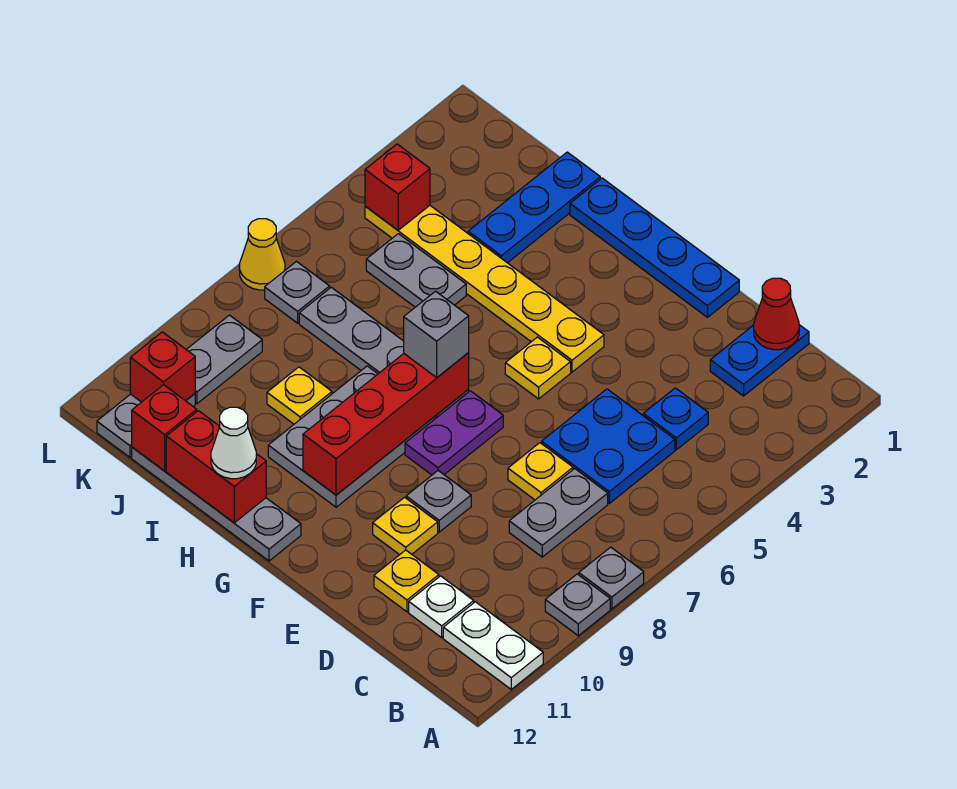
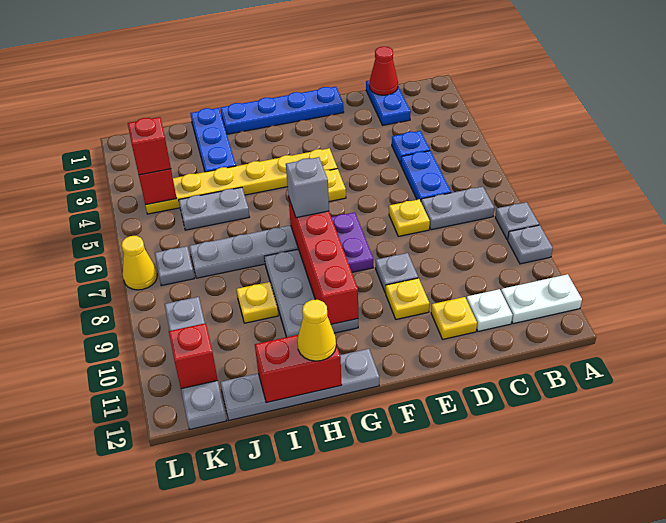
blue 2x2 plate [542,389,675,503] -> blue 1x2 plate [401,151,451,201]
grey 1x2 plate [509,469,608,557] -> grey 1x2 plate turned to [421,187,494,230]
white 1x1 cone [211,407,256,479] -> yellow 1x1 cone [297,300,336,361]
red 1x1 brick [132,385,197,471] -> red 1x1 brick moved to [128,117,171,175]

